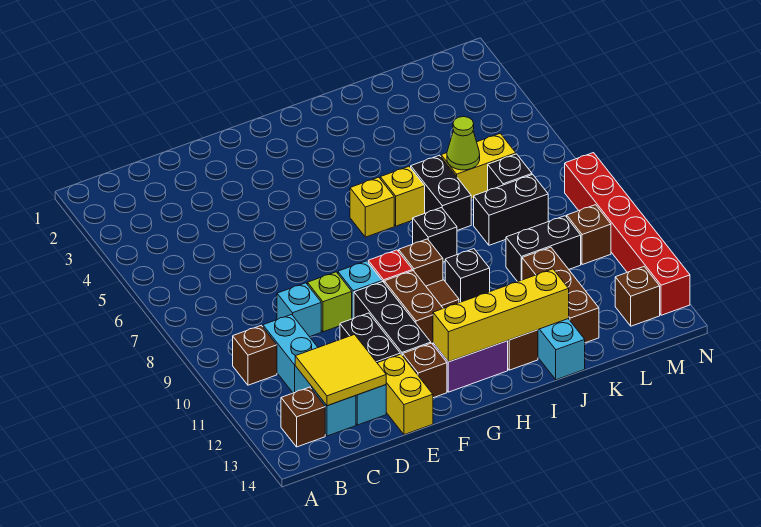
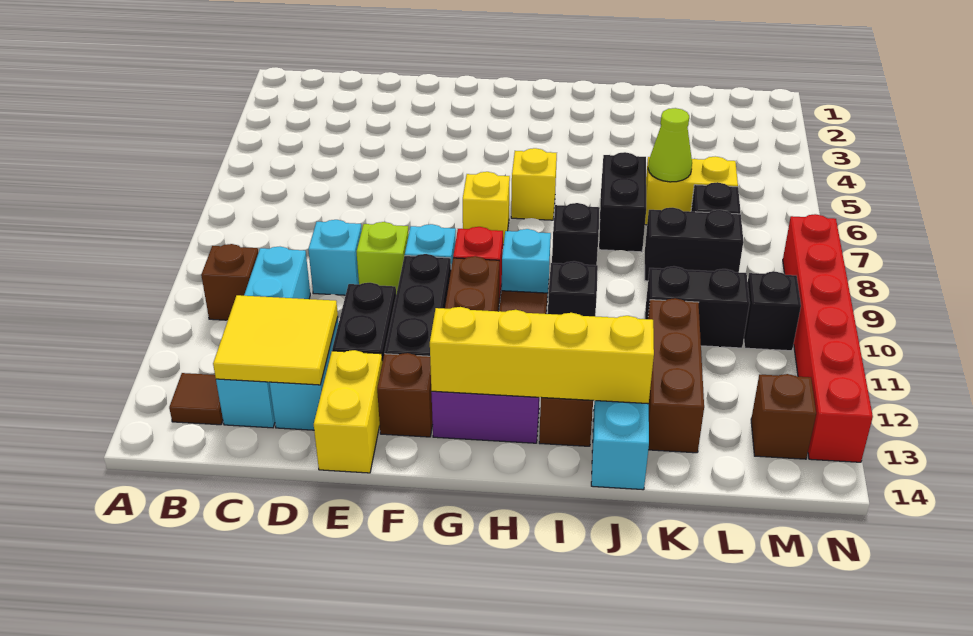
brown 1x1 brick [281,387,325,447] -> brown 1x1 tile [169,373,223,425]
brown 1x1 brick [399,239,443,286] -> cyan 1x1 brick [502,229,551,297]
yellow 1x1 brick [380,166,425,226] -> yellow 1x1 brick moved to [463,172,510,245]
brown 1x1 brick [567,205,611,265] -> black 1x1 brick [744,271,801,351]

